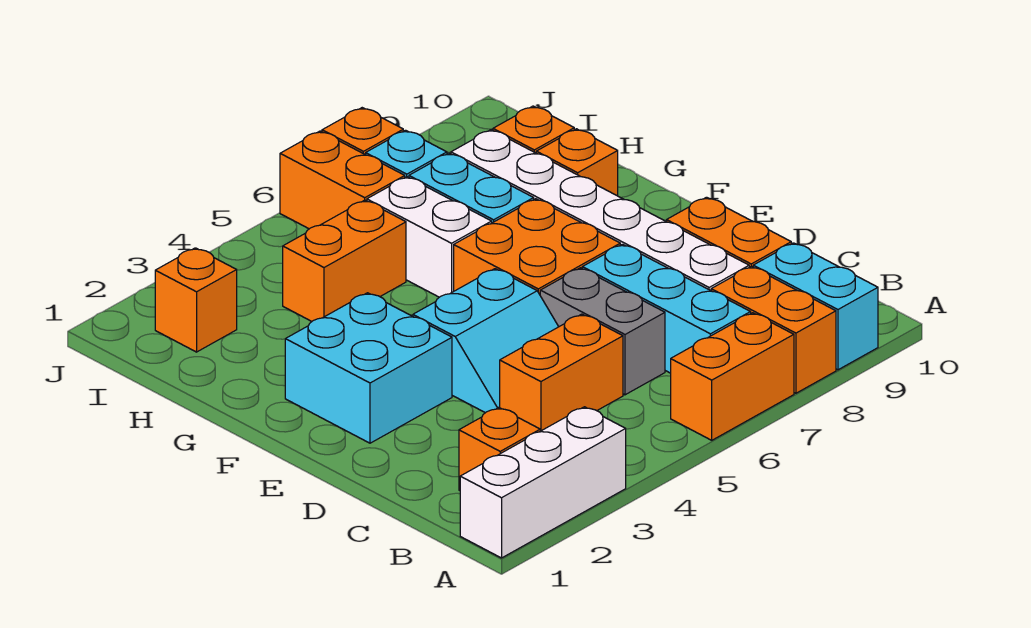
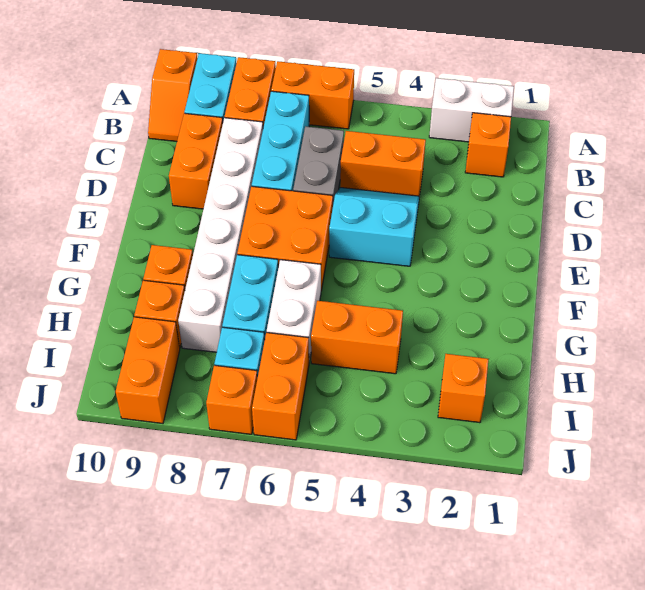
white 1x3 brick [460,407,626,558] -> white 1x2 brick [429,78,514,142]
none -> orange 1x2 slope [148,49,198,141]
cyan 2x2 brick [285,293,452,443] -> none
none -> orange 1x2 brick [116,317,180,423]

